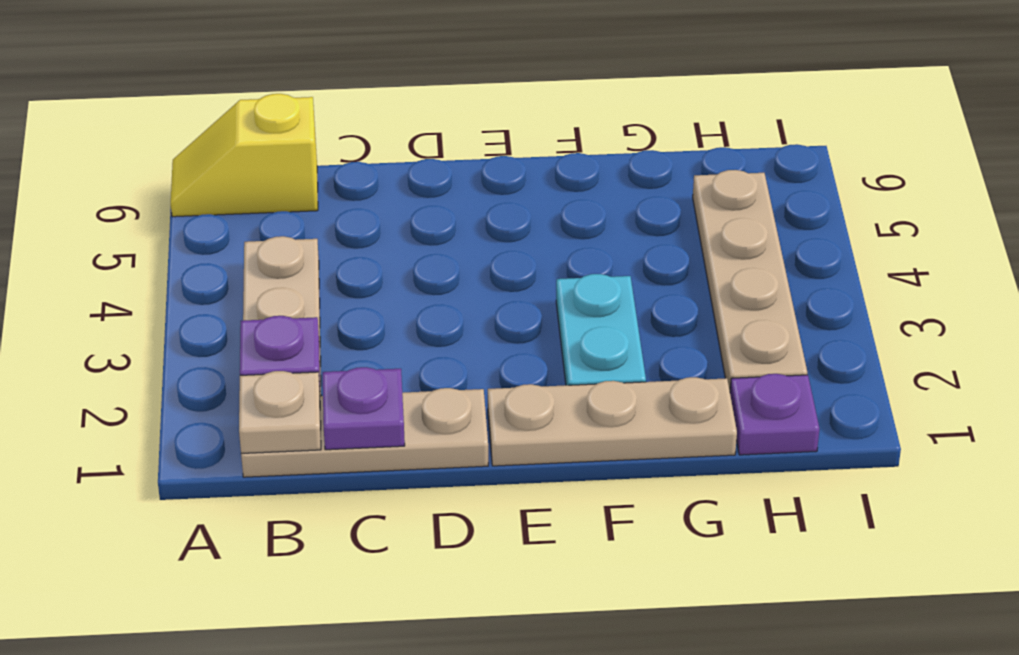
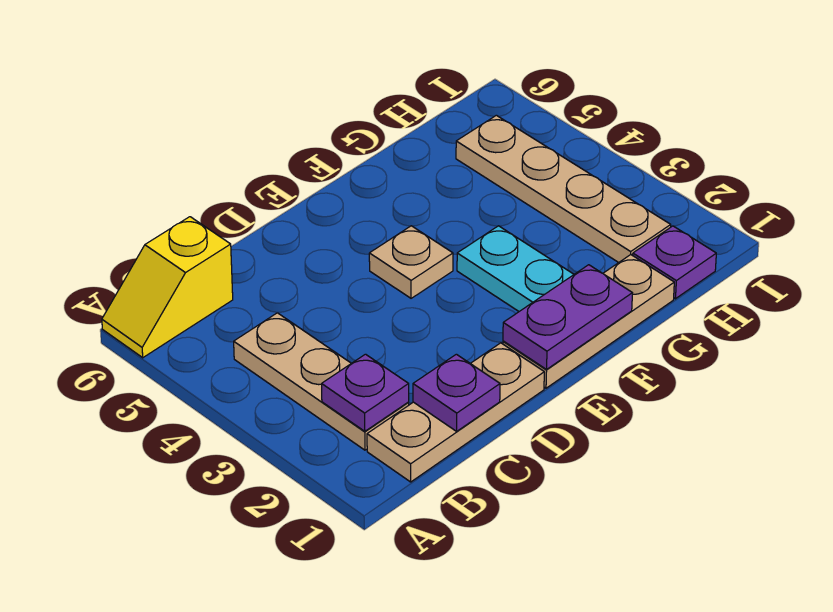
tan 1x1 plate [239,371,321,453] -> tan 1x1 plate moved to [369,226,453,298]
none -> purple 1x2 plate [503,265,632,369]

